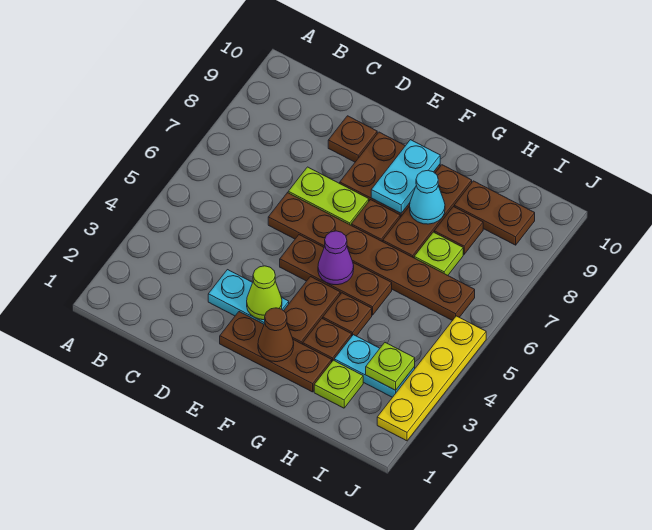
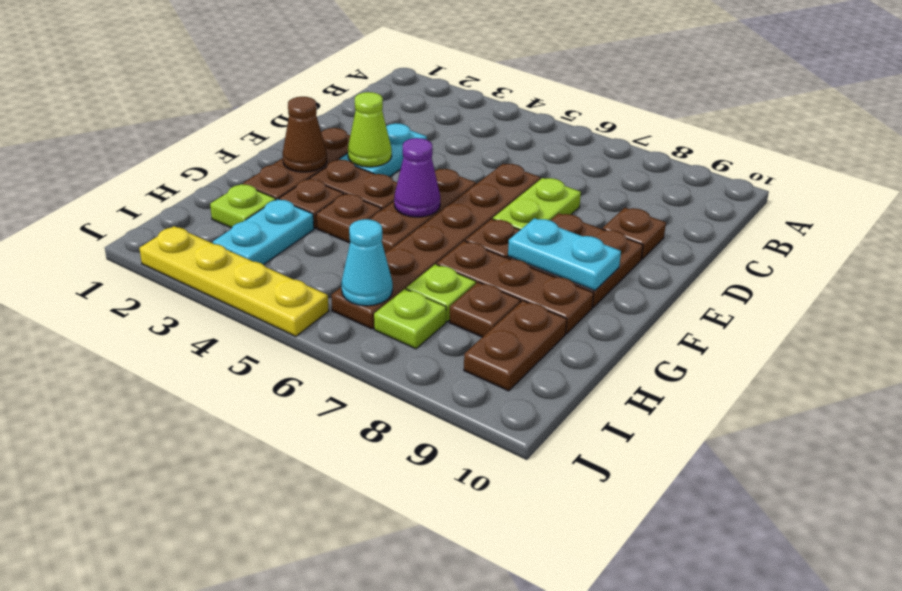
cyan 1x1 cone [410,170,445,224] -> cyan 1x1 cone moved to [341,219,393,306]
lime 1x1 plate [366,343,415,390] -> lime 1x1 plate moved to [374,289,446,349]

